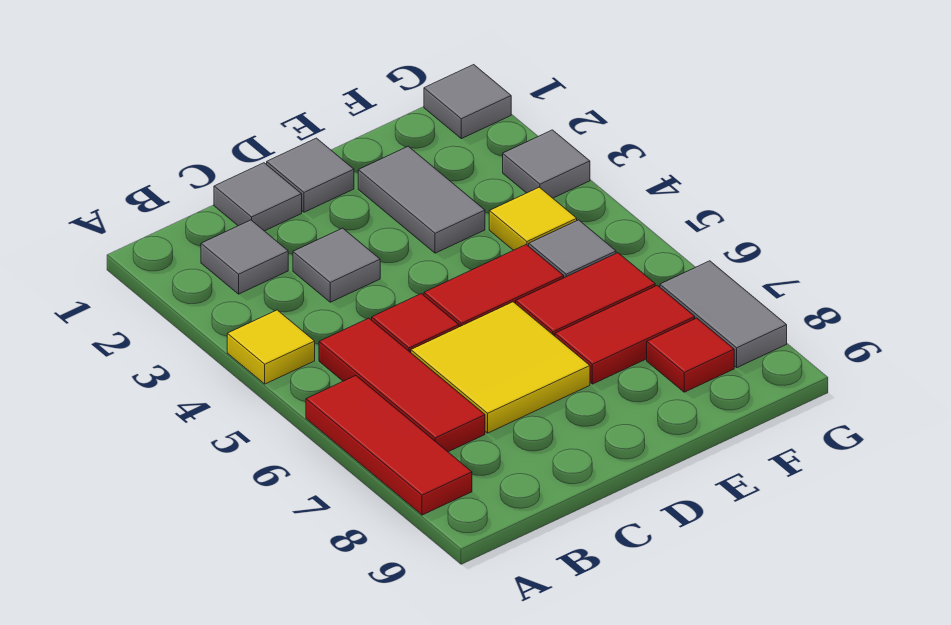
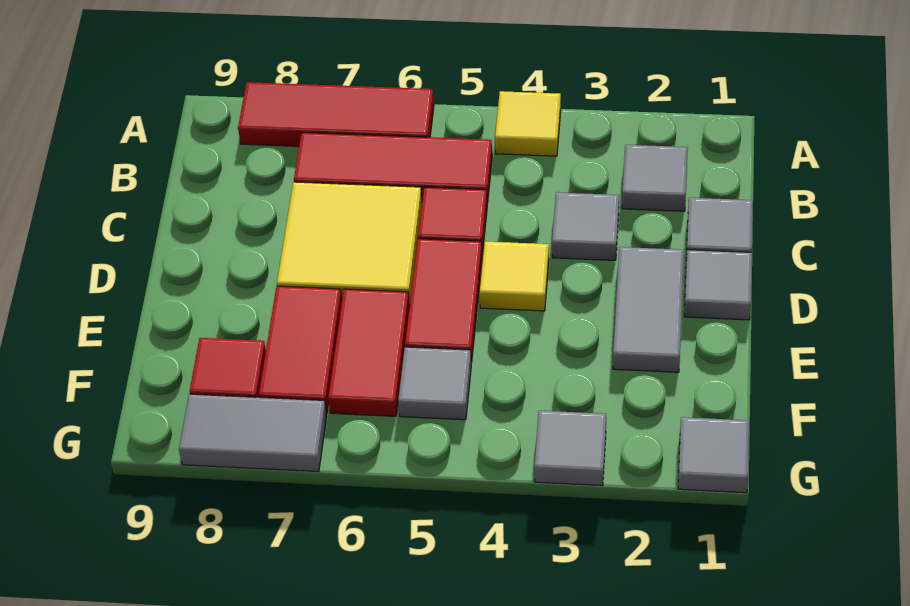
grey 1x2 tile [358,146,485,253] -> grey 1x2 tile turned to [613,247,684,372]
yellow 1x1 tile [489,187,577,250] -> yellow 1x1 tile moved to [480,241,549,311]

